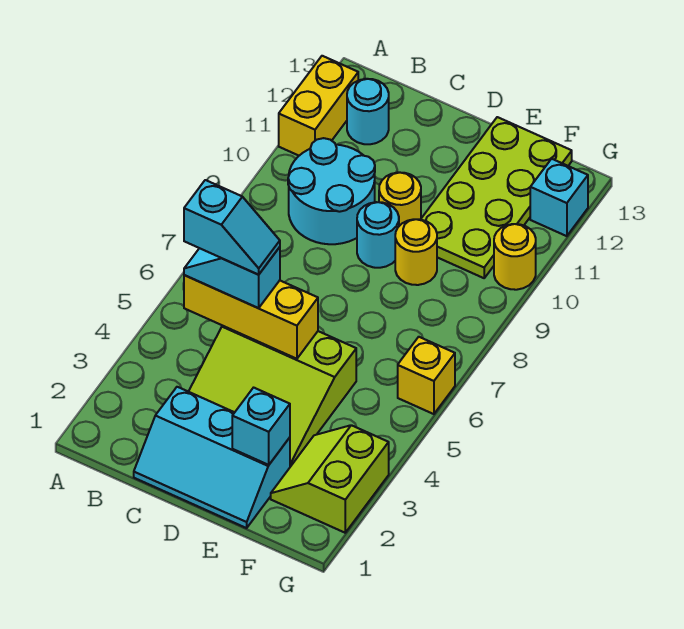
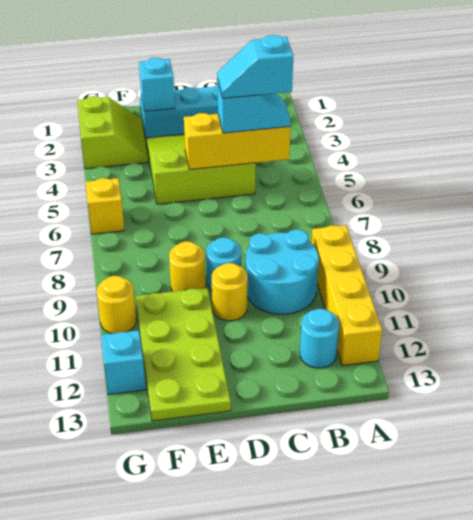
yellow 1x2 brick [279,56,358,156] -> yellow 1x4 brick [311,225,382,366]

